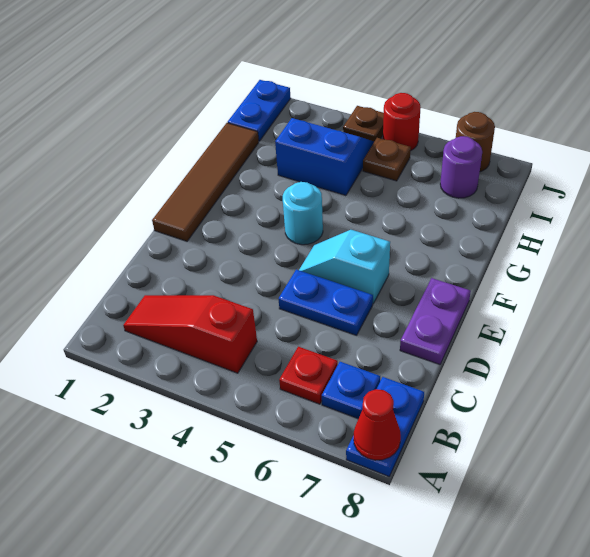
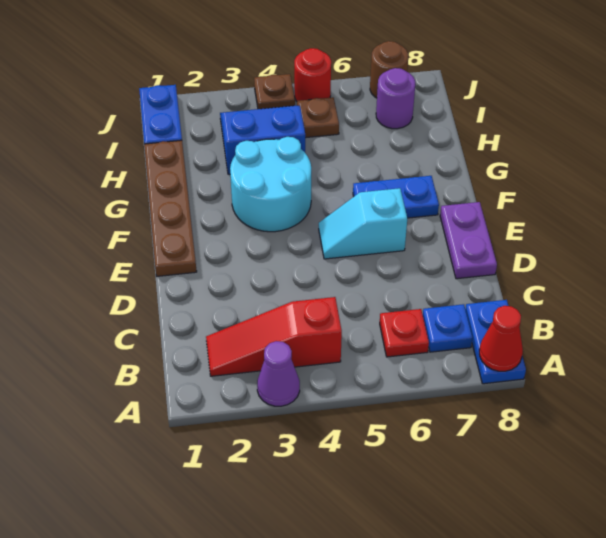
none -> purple 1x1 cone [257,341,300,406]
blue 1x2 plate [279,270,373,335] -> blue 1x2 plate moved to [353,176,439,218]
brown 1x4 tile [152,123,259,241] -> brown 1x4 plate [144,140,197,276]
cyan 1x1 round brick [283,182,323,245] -> cyan 2x2 round brick [230,137,311,232]

